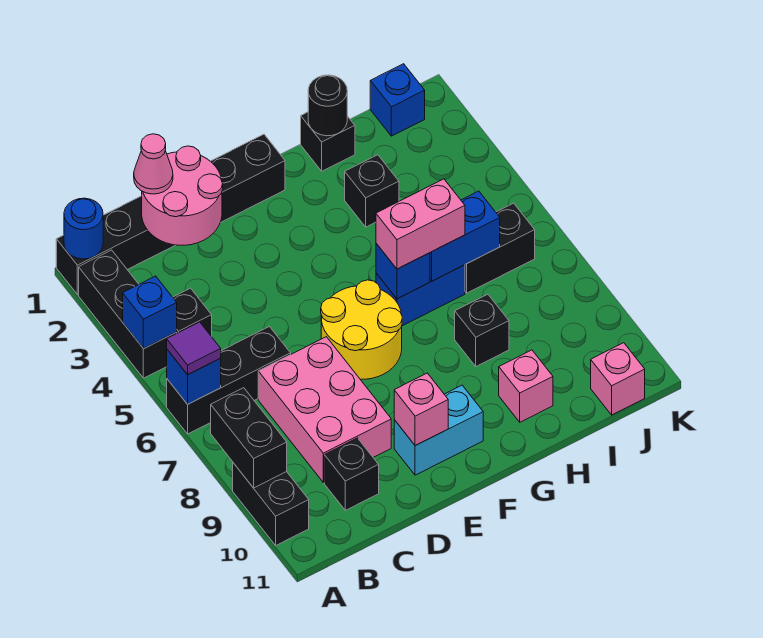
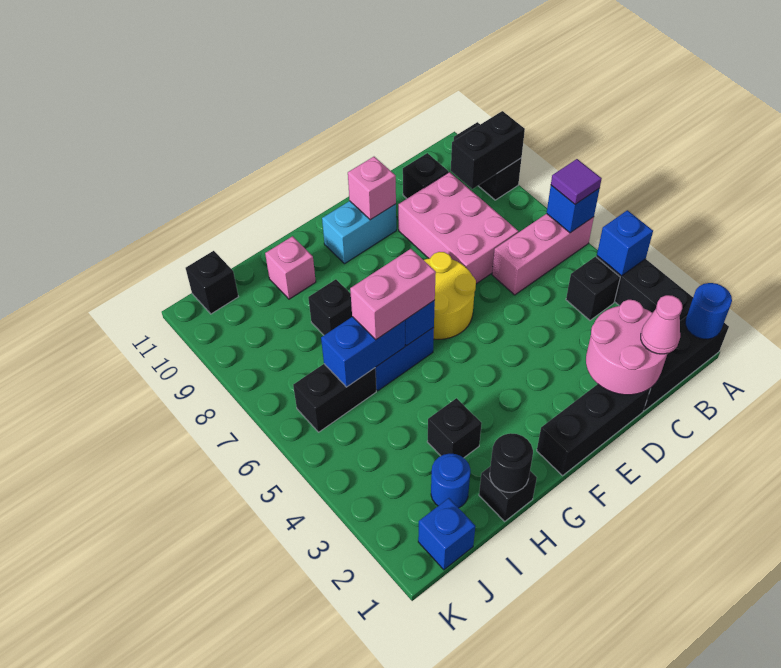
black 1x3 brick [167,327,291,434] -> pink 1x3 brick [492,214,594,295]
black 1x2 brick [211,388,287,488] -> black 1x2 brick turned to [451,111,525,189]
none -> blue 1x1 round brick [431,454,470,508]
pink 1x1 brick [591,343,645,415] -> black 1x1 brick [186,251,238,314]

